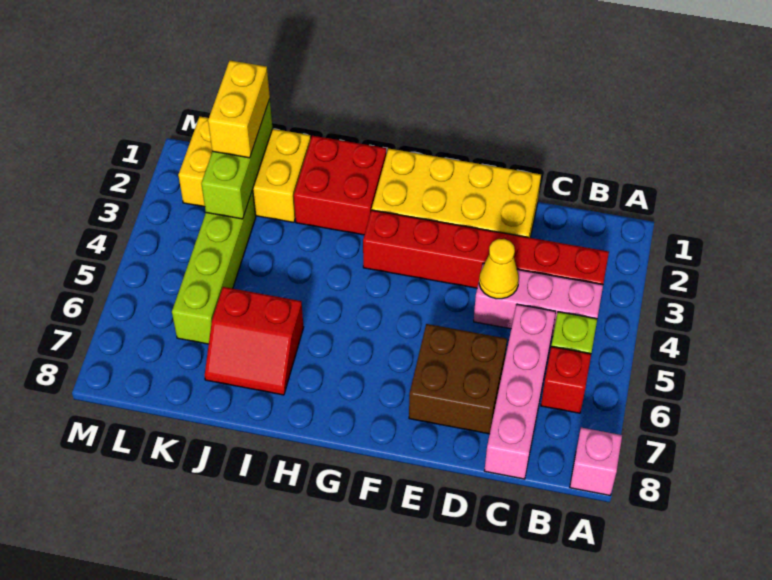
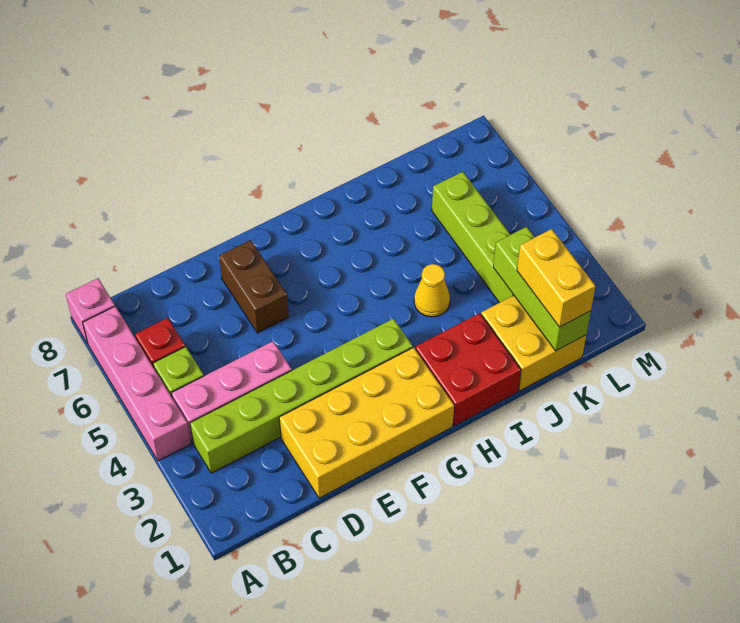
red 1x6 brick [363,210,609,288] -> lime 1x6 brick [190,319,413,473]
pink 1x4 brick [484,304,556,479] -> pink 1x4 brick moved to [83,306,191,461]
yellow 1x1 cone [479,239,519,299] -> yellow 1x1 cone moved to [414,264,450,317]
brown 2x2 brick [409,324,507,434] -> brown 1x2 brick [219,240,289,333]
red 2x2 slope [205,287,304,395] -> none
yellow 2x3 brick [178,117,311,222] -> yellow 2x2 brick [481,296,586,391]

